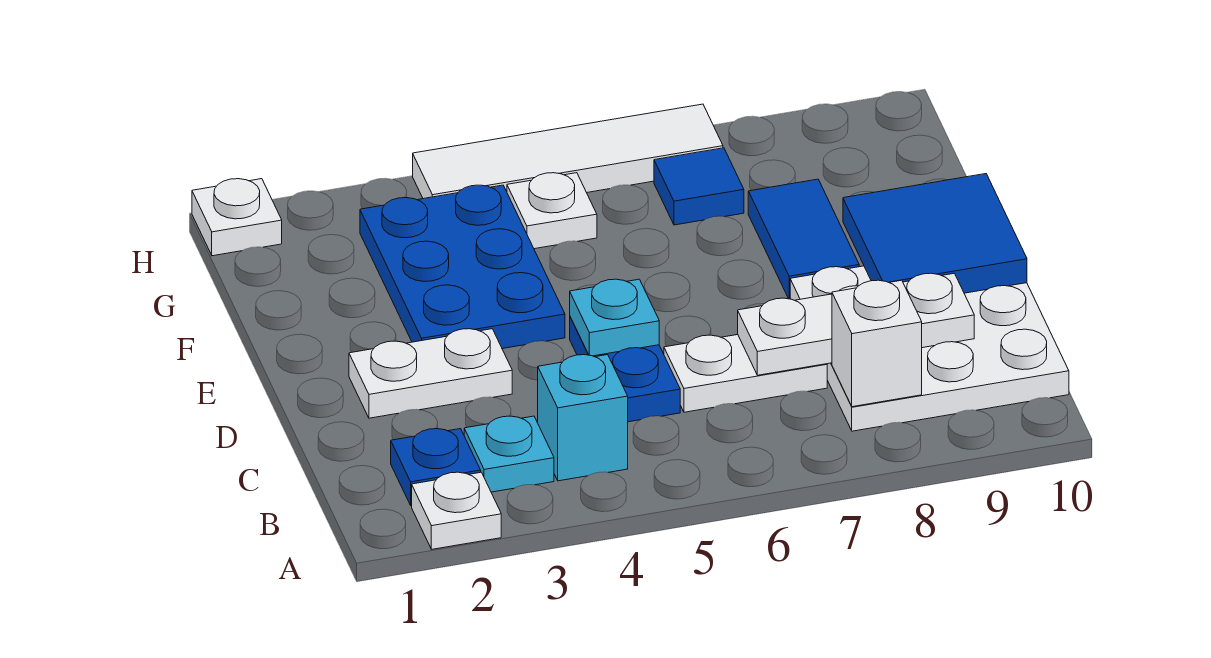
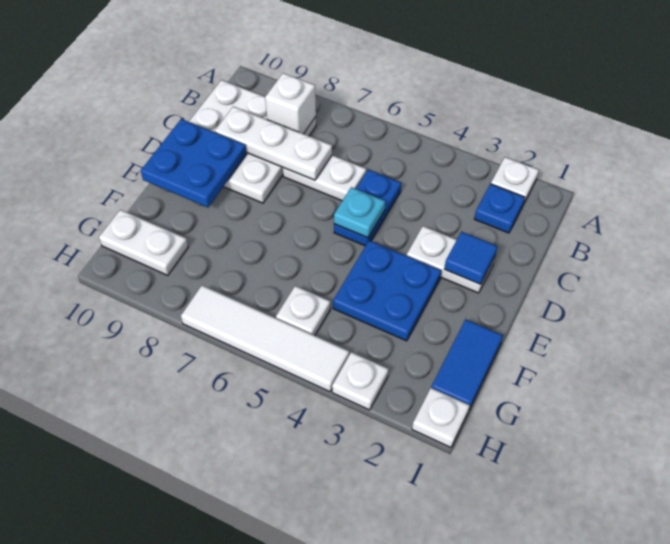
cyan 1x1 plate [464,416,554,492] -> none
cyan 1x1 brick [538,355,628,481] -> none
blue 2x2 tile [843,174,1027,293] -> blue 2x2 plate [141,119,247,207]
blue 2x3 plate [360,185,565,349] -> blue 2x2 plate [333,240,441,341]
blue 1x2 tile [748,179,859,299] -> blue 1x2 tile moved to [431,319,503,409]
blue 1x1 tile [654,148,744,225] -> blue 1x1 tile moved to [444,232,498,284]
none -> white 1x2 plate [99,210,188,275]
none -> white 1x1 plate [332,352,388,410]

